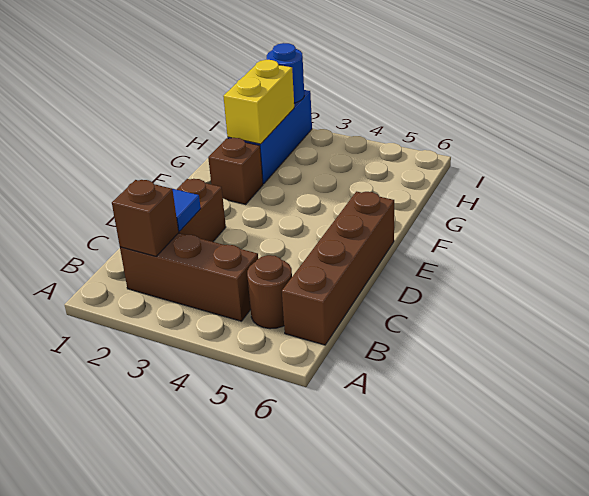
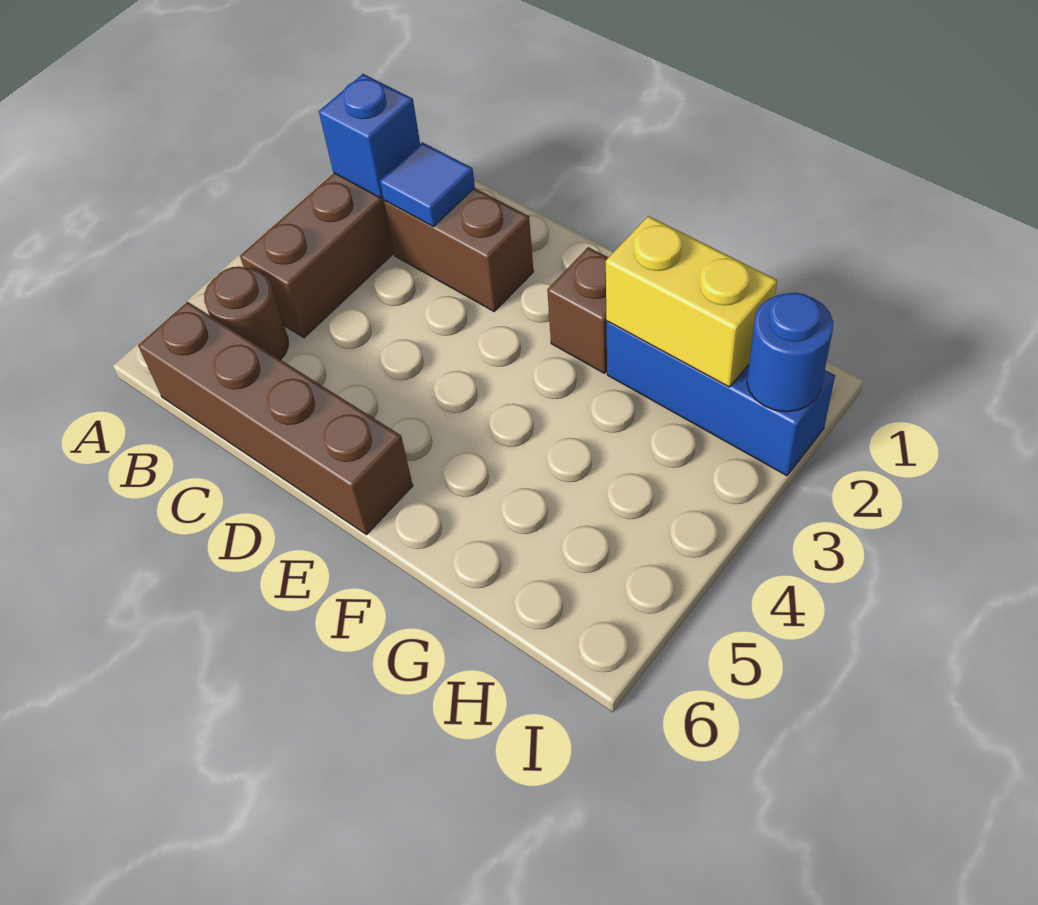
brown 1x1 brick [112,180,179,256] -> blue 1x1 brick [319,74,420,198]

